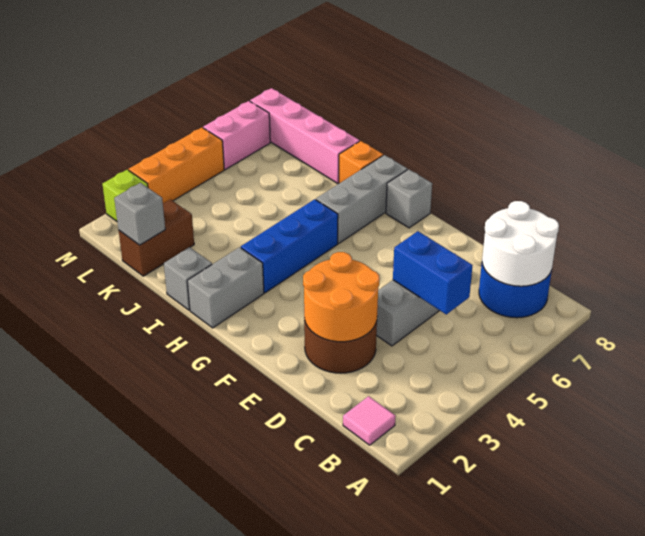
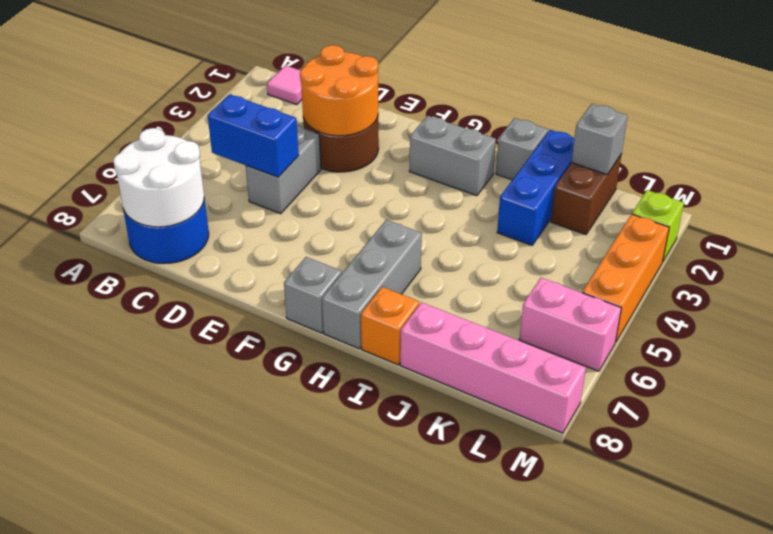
grey 1x2 brick [187,247,264,328] -> grey 1x2 brick turned to [409,116,496,196]
blue 1x3 brick [241,199,338,293] -> blue 1x3 brick moved to [497,130,574,245]
pink 1x2 brick [203,101,270,170] -> pink 1x2 brick turned to [519,278,621,371]

